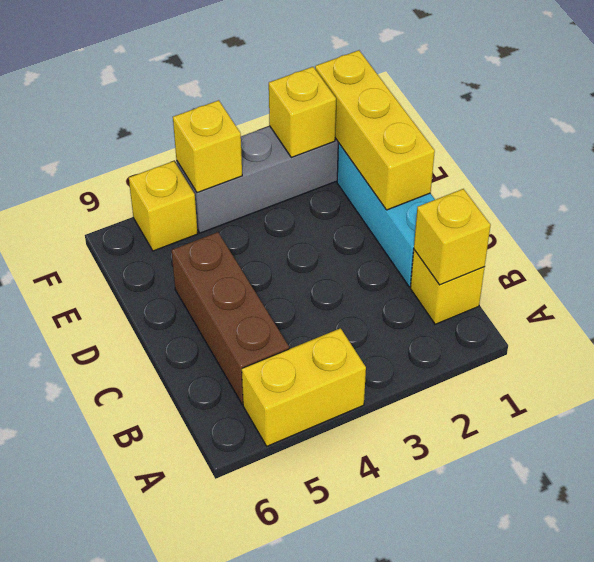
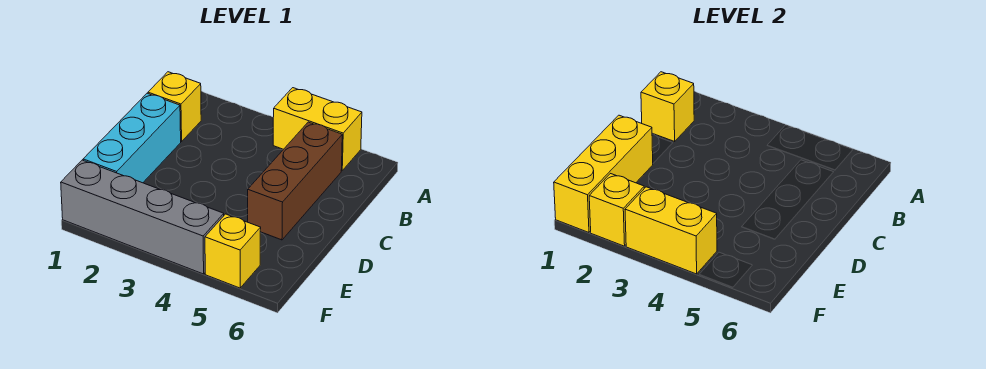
yellow 1x1 brick [173,100,242,193] -> yellow 1x2 brick [625,187,717,274]

